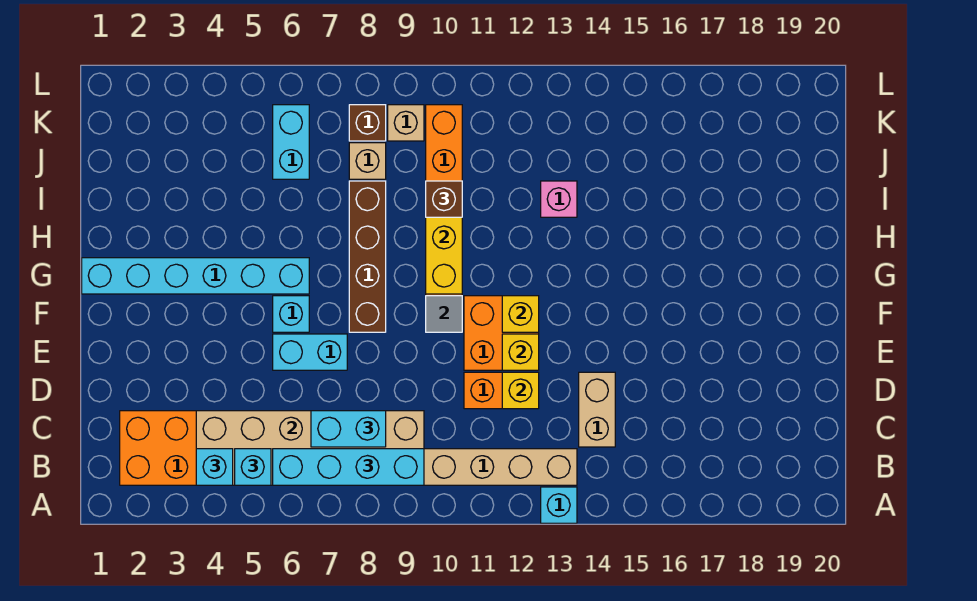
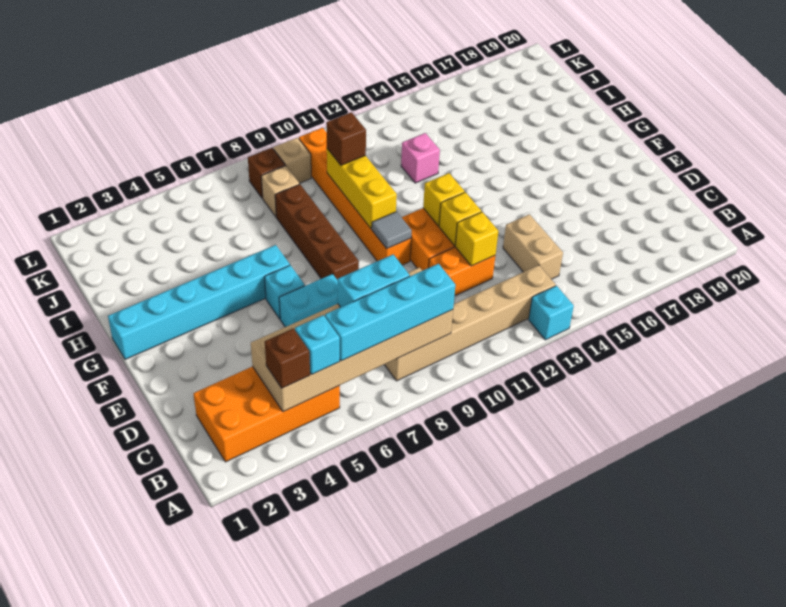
cyan 1x1 brick [196,449,233,485] -> brown 1x1 brick [265,328,310,388]
cyan 1x2 brick [273,105,309,179] -> none

